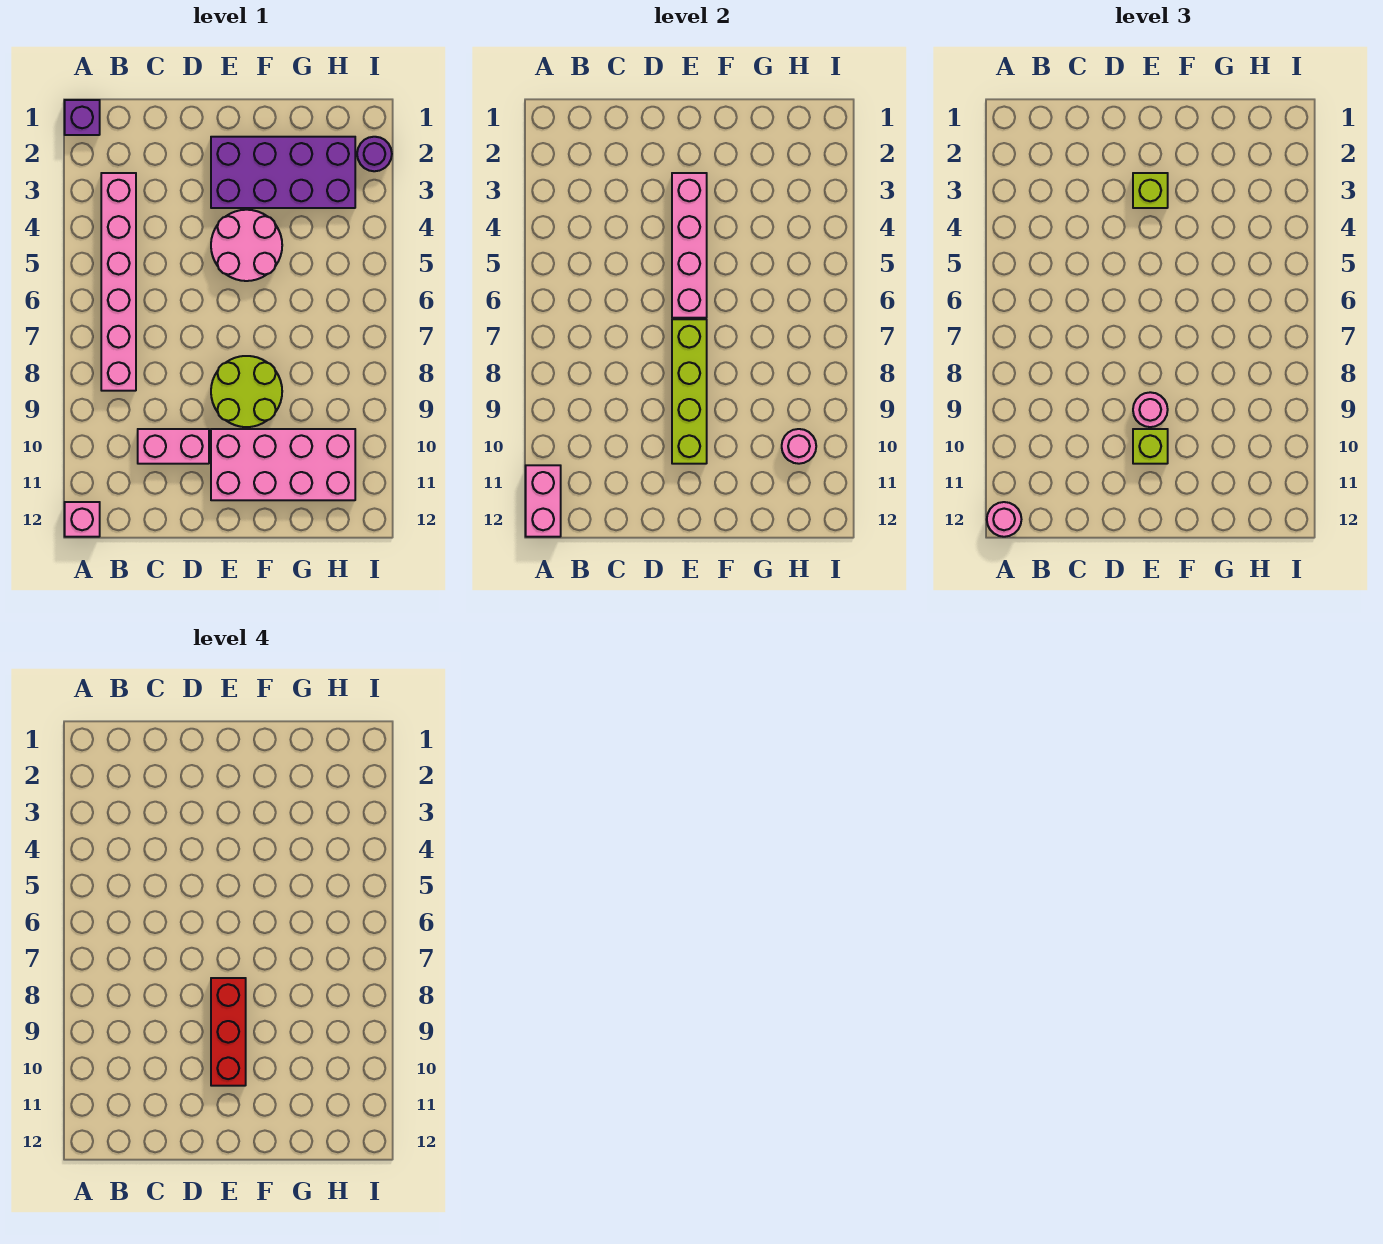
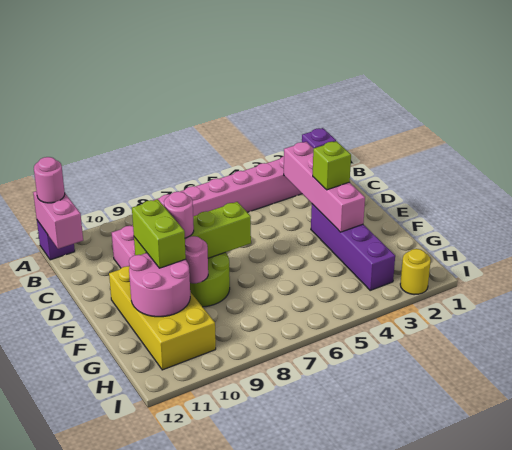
pink 1x2 brick [526,465,561,537] -> pink 1x2 brick turned to [33,191,83,249]
pink 1x1 brick [65,502,100,537] -> purple 1x1 brick [37,220,75,260]
purple 2x4 brick [211,137,355,208] -> purple 1x4 brick [311,204,395,290]
pink 1x4 brick [672,173,707,318] -> pink 1x4 brick turned to [284,142,365,232]
pink 2x2 round brick [211,210,282,281] -> pink 2x2 round brick moved to [129,253,190,317]
red 1x3 brick [211,978,246,1086] -> none
pink 2x4 brick [211,429,355,500] -> yellow 2x4 brick [109,266,216,370]
lime 1x1 brick [1133,429,1168,464] -> lime 1x2 brick [132,199,186,268]
pink 1x1 round brick [782,429,816,464] -> pink 1x1 round brick moved to [185,236,208,283]
purple 1x1 round brick [357,137,392,171] -> yellow 1x1 round brick [400,249,431,295]

